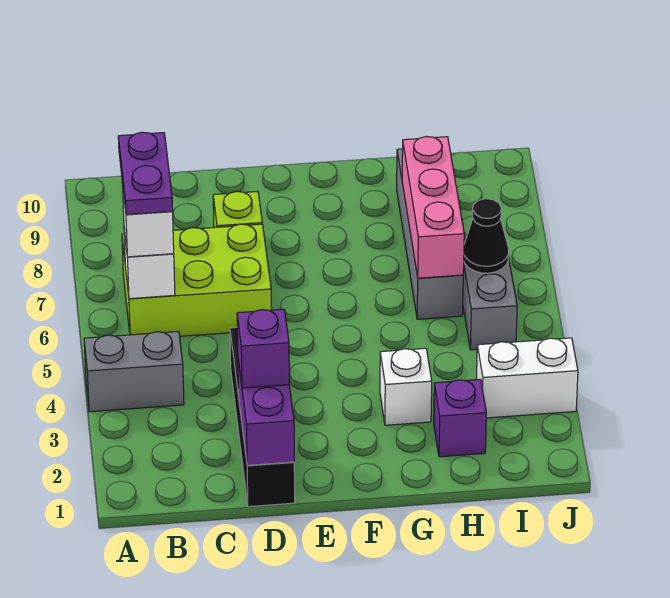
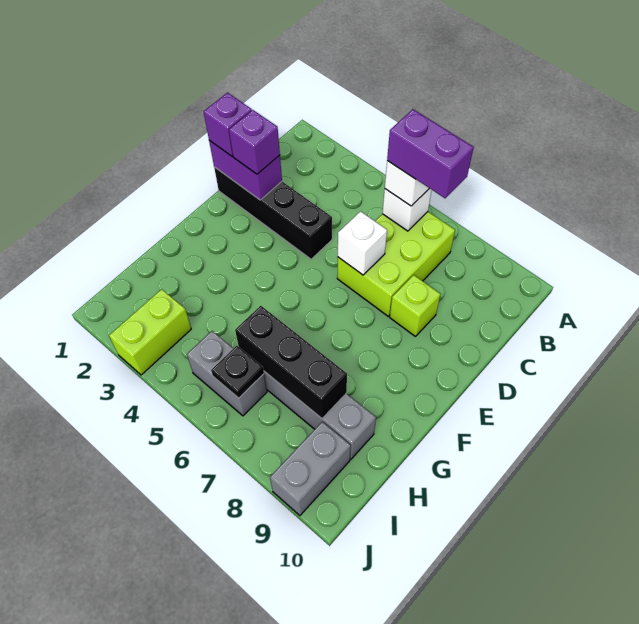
grey 1x2 brick [84,331,184,412] -> grey 1x2 brick moved to [270,422,351,515]
purple 1x2 plate [118,132,173,215] -> purple 1x2 brick [387,109,474,198]
white 1x1 brick [380,348,432,425] -> white 1x1 brick moved to [338,211,387,275]
purple 1x1 brick [434,379,486,457] -> purple 1x1 brick moved to [204,93,252,156]
pink 1x3 brick [402,137,464,278] -> black 1x3 brick [235,306,347,418]
white 1x2 brick [477,338,578,418] -> lime 1x2 brick [109,289,191,375]
black 1x1 cone [464,199,509,273] -> black 1x1 plate [211,346,264,398]

